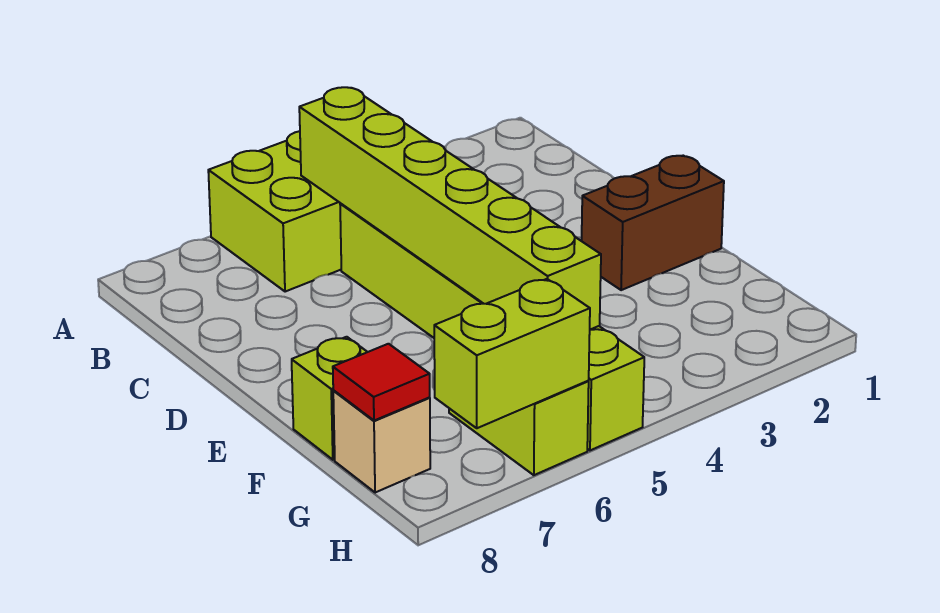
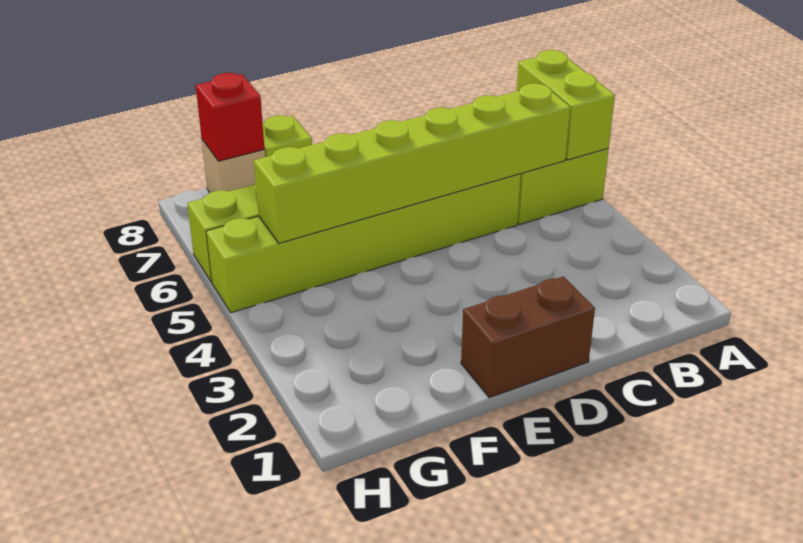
brown 1x2 brick [582,156,724,290] -> brown 1x2 brick turned to [461,276,595,398]
red 1x1 tile [333,344,430,421] -> red 1x1 brick [196,73,264,161]
lime 1x2 brick [434,279,590,428] -> lime 1x2 brick moved to [517,50,615,160]

